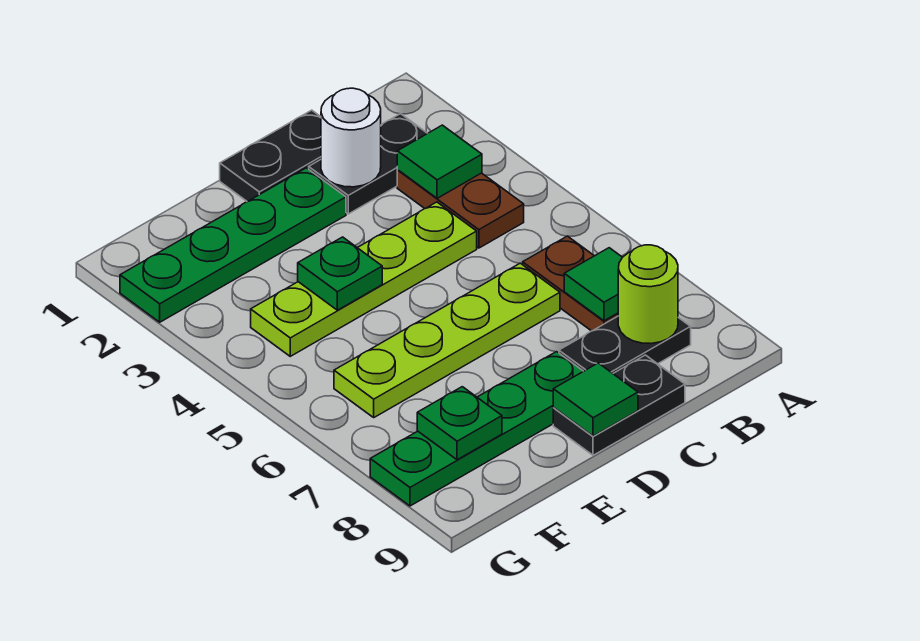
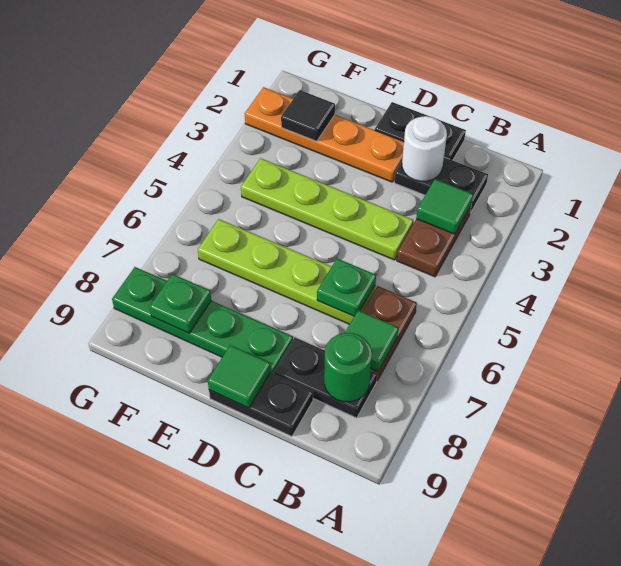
lime 1x1 round brick [618,245,678,344] -> green 1x1 round brick [324,333,372,402]
green 1x4 plate [120,168,346,322] -> orange 1x4 plate [245,87,404,182]
green 1x1 plate [298,237,382,310] -> green 1x1 plate moved to [317,259,376,316]
none -> black 1x1 tile [281,90,335,141]

